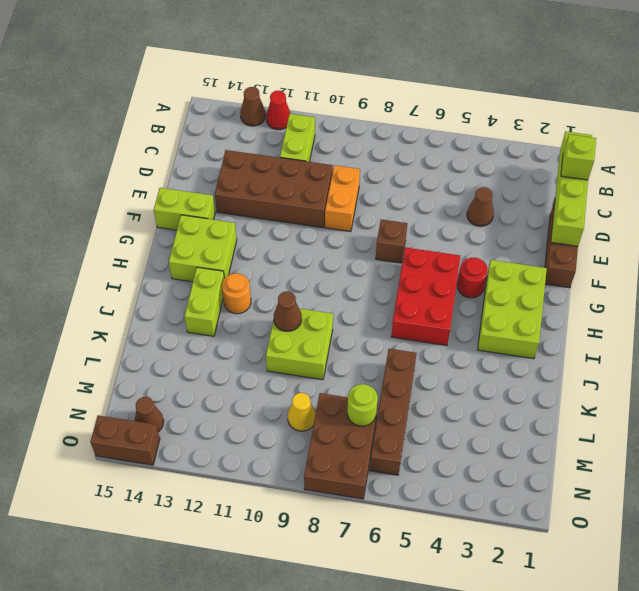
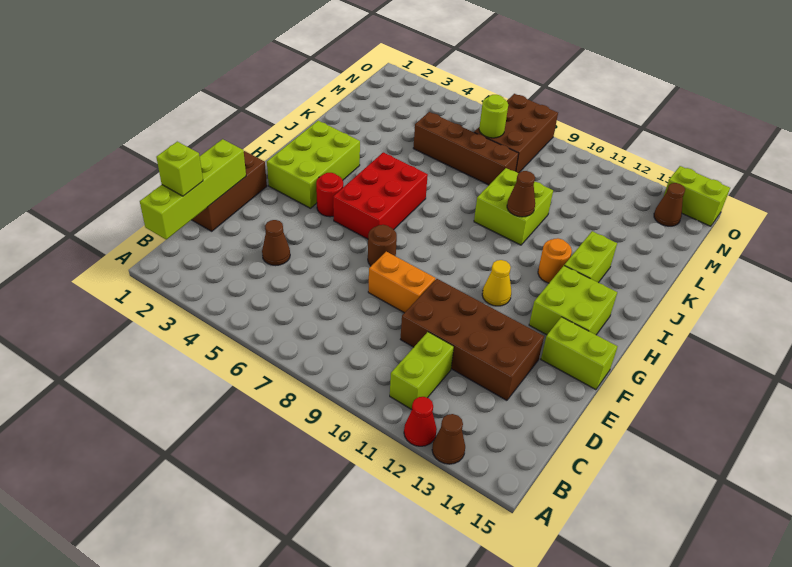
orange 1x2 brick [325,165,360,232] -> orange 1x2 brick turned to [368,252,436,313]
brown 1x1 brick [376,219,407,263] -> brown 1x1 round brick [368,225,397,266]
brown 1x4 brick [370,349,417,475] -> brown 1x4 brick turned to [413,112,519,185]
yellow 1x1 cone [288,393,316,431] -> yellow 1x1 cone moved to [482,260,511,306]
brown 1x2 brick [90,415,160,465] -> lime 1x2 brick [664,166,730,226]

